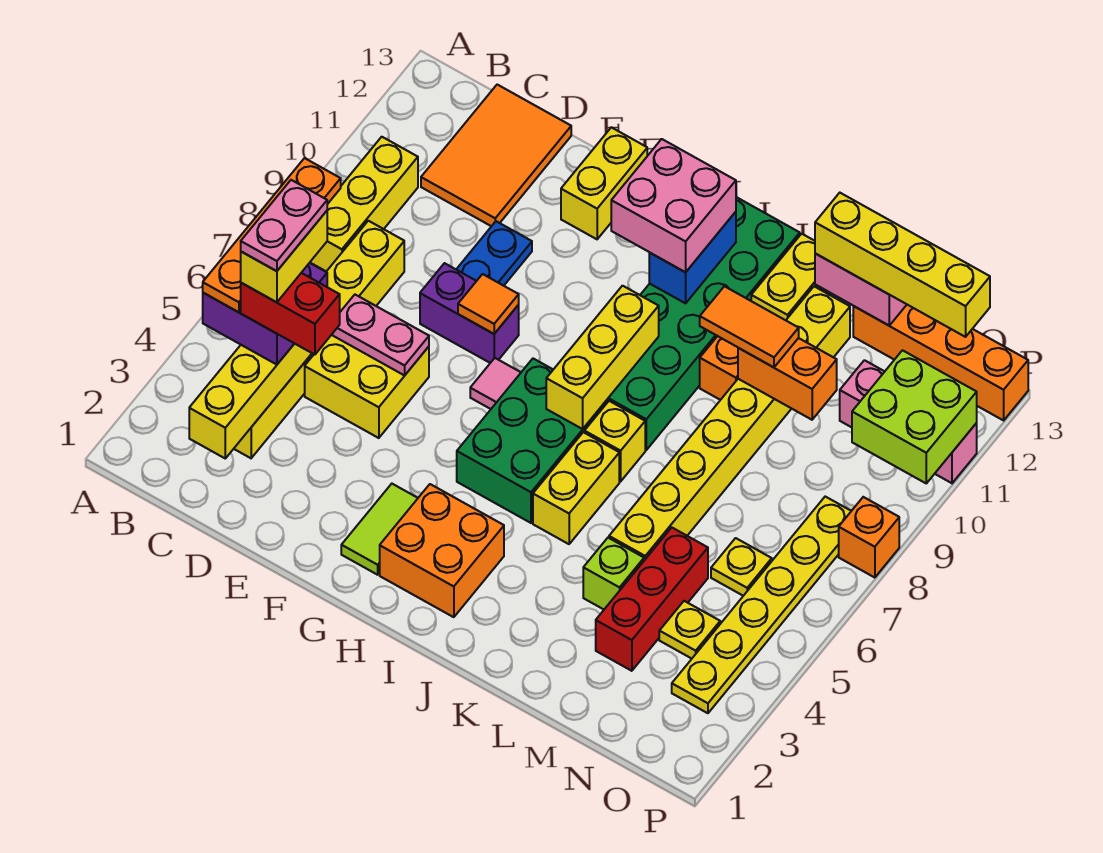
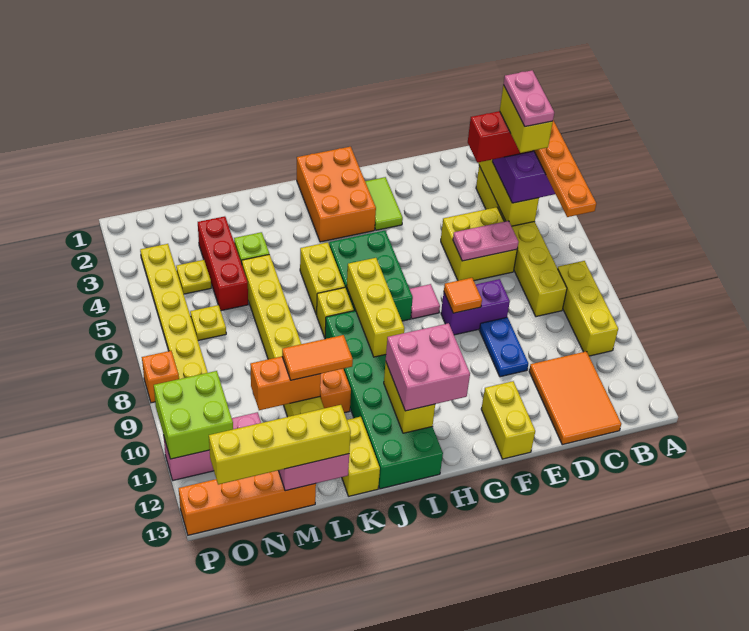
orange 2x2 brick [380,484,504,617] -> orange 2x3 brick [297,147,376,242]
blue 1x2 brick [649,212,736,303] -> yellow 1x2 brick [384,361,435,433]

